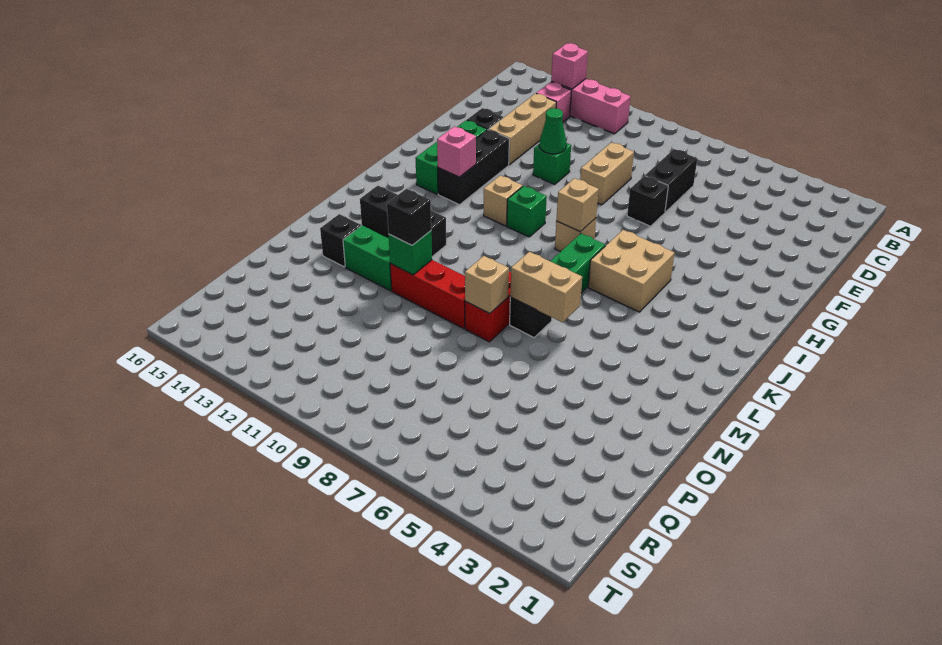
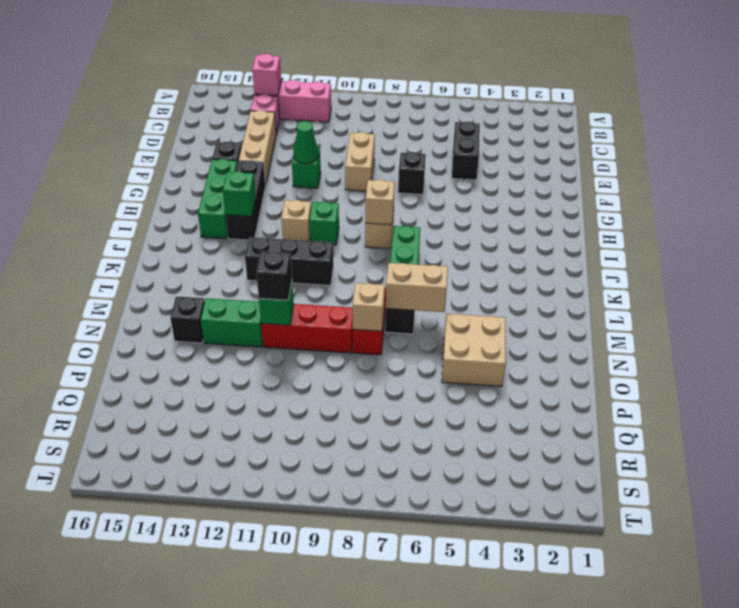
black 1x2 brick [645,149,697,212] -> black 1x2 brick moved to [452,121,480,180]
tan 2x2 brick [588,230,674,312] -> tan 2x2 brick moved to [442,314,506,386]
pink 1x1 brick [437,127,476,177] -> green 1x1 brick [223,171,256,216]
black 1x3 brick [360,186,446,257] -> black 1x3 brick moved to [245,237,334,285]

